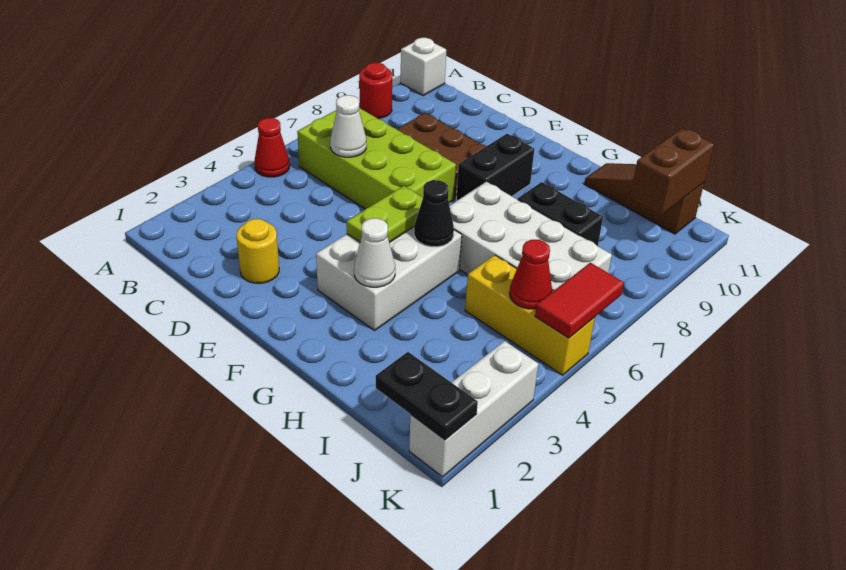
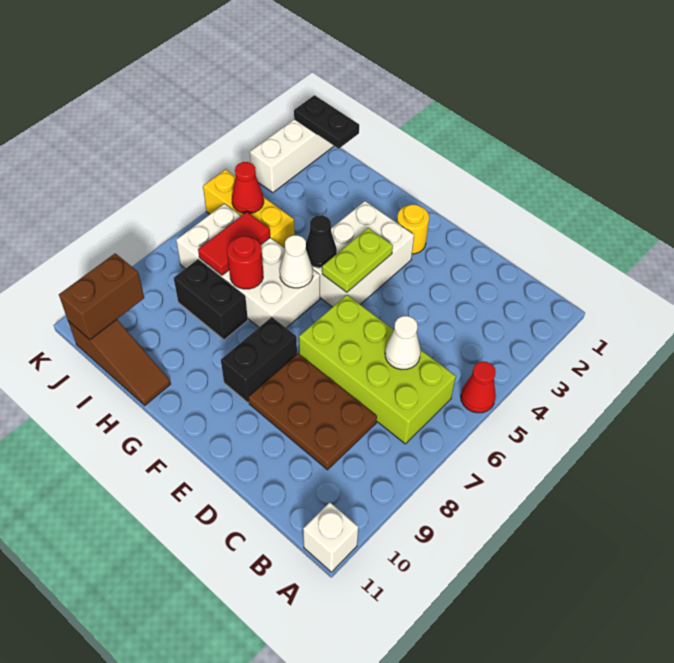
red 1x1 round brick [359,63,392,118] -> red 1x1 round brick moved to [227,236,263,289]
yellow 1x1 round brick [236,219,279,283] -> yellow 1x1 round brick moved to [397,205,429,254]
white 1x1 cone [354,218,395,287] -> white 1x1 cone moved to [280,235,313,288]
red 1x2 tile [535,263,624,338] -> red 1x2 tile moved to [198,212,270,275]

